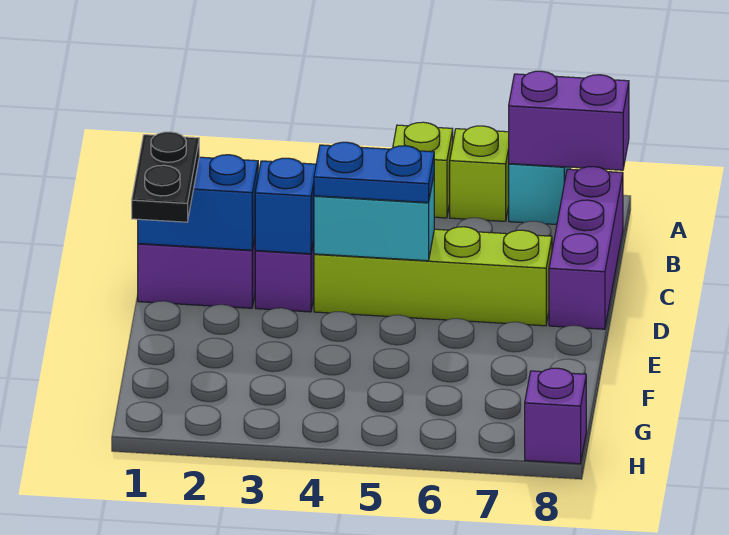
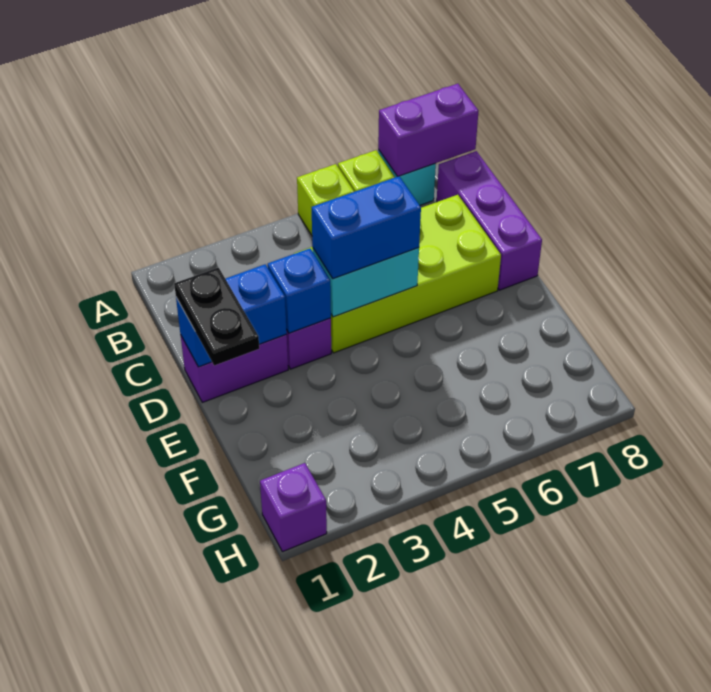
lime 1x4 brick [314,227,552,326] -> lime 2x4 brick [294,195,501,353]
blue 1x2 plate [314,142,434,203] -> blue 1x2 brick [312,176,421,279]
purple 1x1 brick [525,368,586,464] -> purple 1x1 brick moved to [260,463,327,552]

